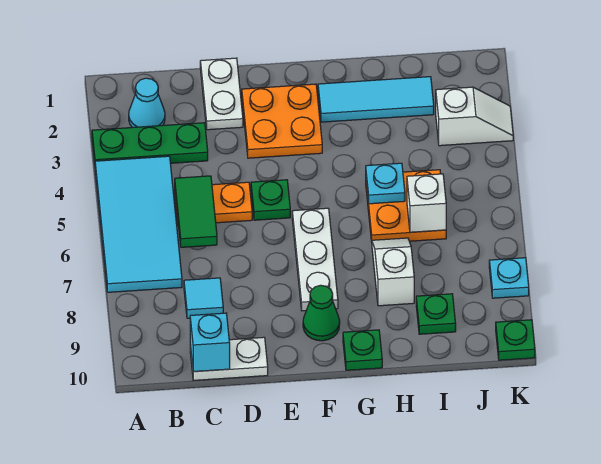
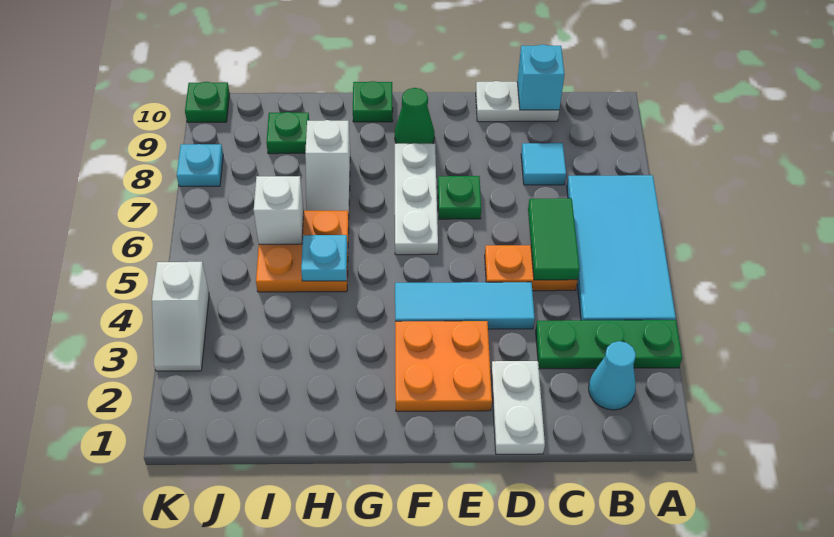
green 1x1 plate [251,180,290,220] -> green 1x1 plate moved to [438,176,481,219]
cyan 1x3 tile [318,77,434,122] -> cyan 1x3 tile moved to [395,282,535,329]
white 1x2 slope [436,87,513,146] -> white 1x2 slope turned to [152,262,209,371]

